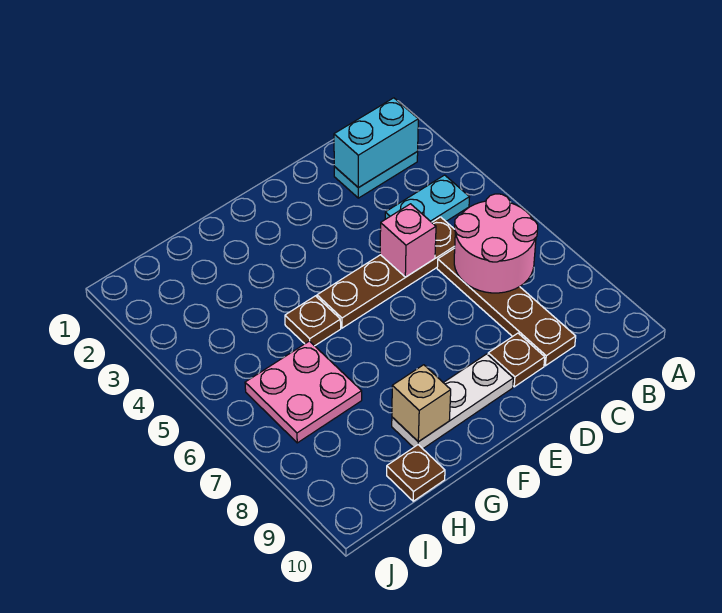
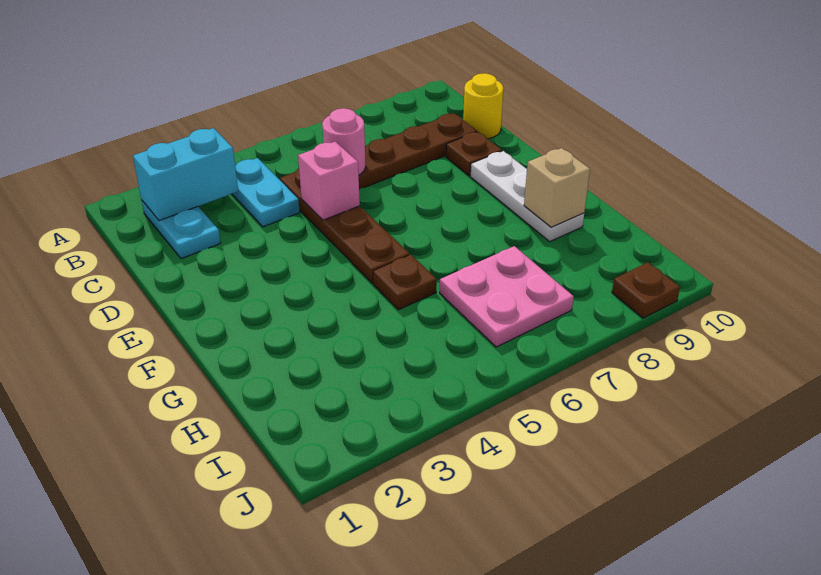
cyan 1x2 brick [334,98,418,188] -> cyan 1x2 brick turned to [133,128,238,221]
pink 2x2 round brick [454,194,538,293] -> pink 1x1 round brick [322,108,366,175]
none -> yellow 1x1 round brick [463,73,503,139]
brown 1x1 plate [387,445,445,501] -> brown 1x1 plate moved to [612,262,680,318]

